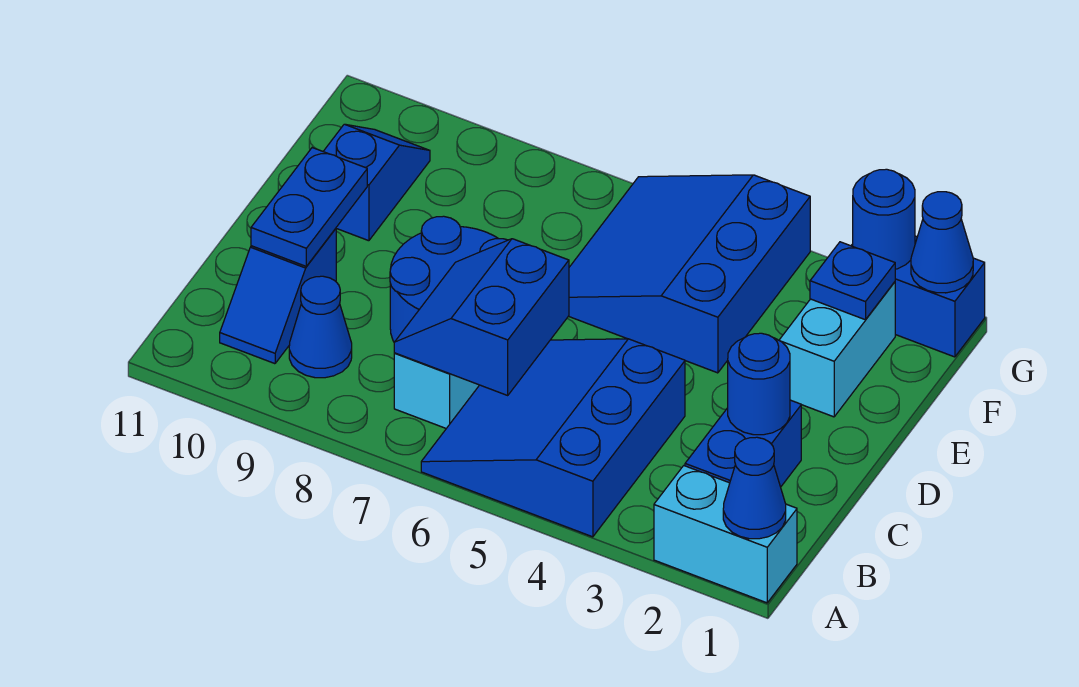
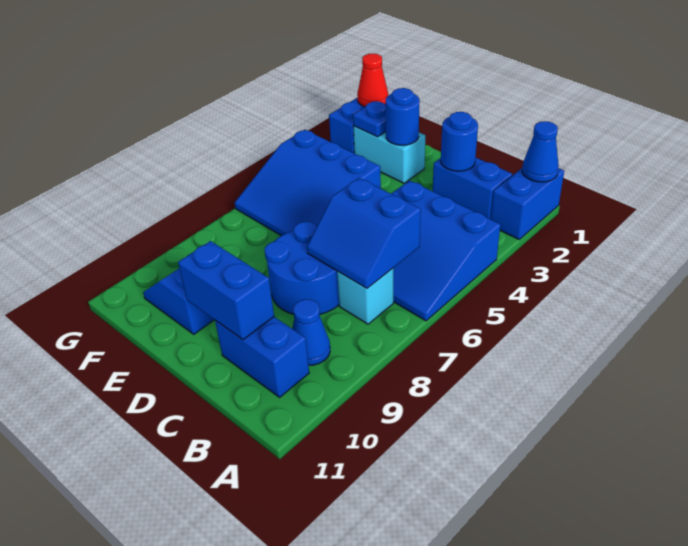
cyan 1x2 brick [654,466,797,603] -> blue 1x2 brick [491,168,564,239]
blue 1x2 slope [220,228,336,364] -> blue 1x2 brick [215,317,309,397]
blue 1x2 plate [251,148,367,266] -> blue 1x2 brick [178,241,274,340]
blue 1x1 cone [911,192,973,293] -> red 1x1 cone [357,54,388,107]
blue 1x1 round brick [853,169,915,269] -> blue 1x1 round brick moved to [385,88,420,145]

